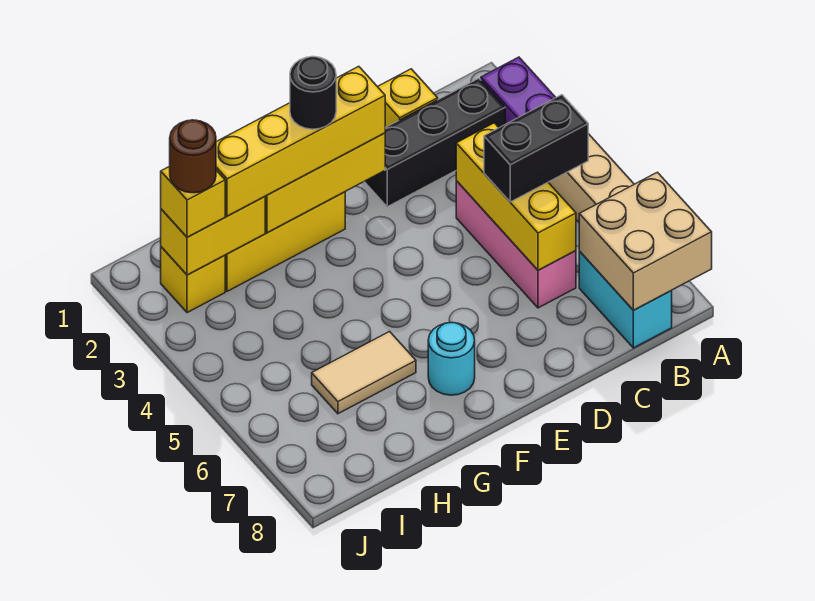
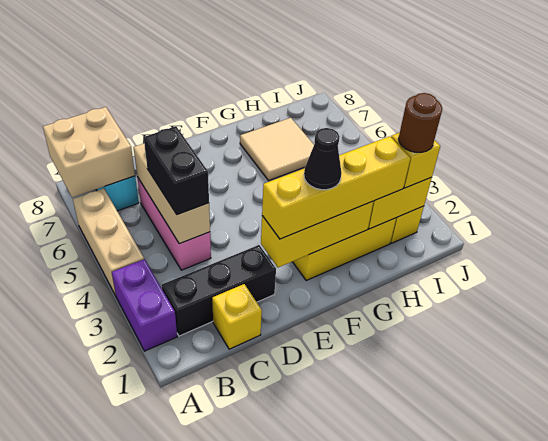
black 1x2 brick [484,95,588,202] -> black 1x2 brick turned to [144,126,209,215]
yellow 1x3 brick [456,123,576,270] -> tan 1x3 brick [134,144,210,244]
black 1x1 round brick [290,57,336,129] -> black 1x1 cone [304,128,342,190]
cyan 1x1 round brick [428,322,475,395] -> none
tan 1x2 tile [312,332,416,414] -> tan 2x2 tile [240,118,314,180]

